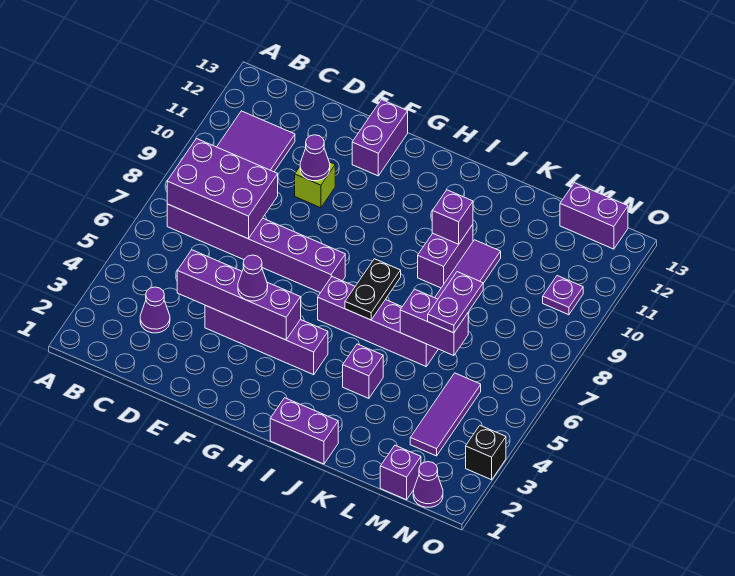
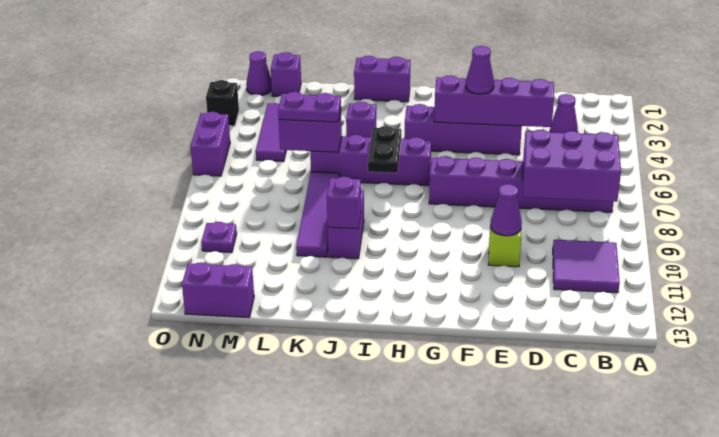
purple 1x2 brick [352,100,408,176] -> purple 1x2 brick moved to [191,112,230,176]
purple 1x2 plate [428,272,483,333] -> purple 1x2 plate turned to [278,92,341,122]

